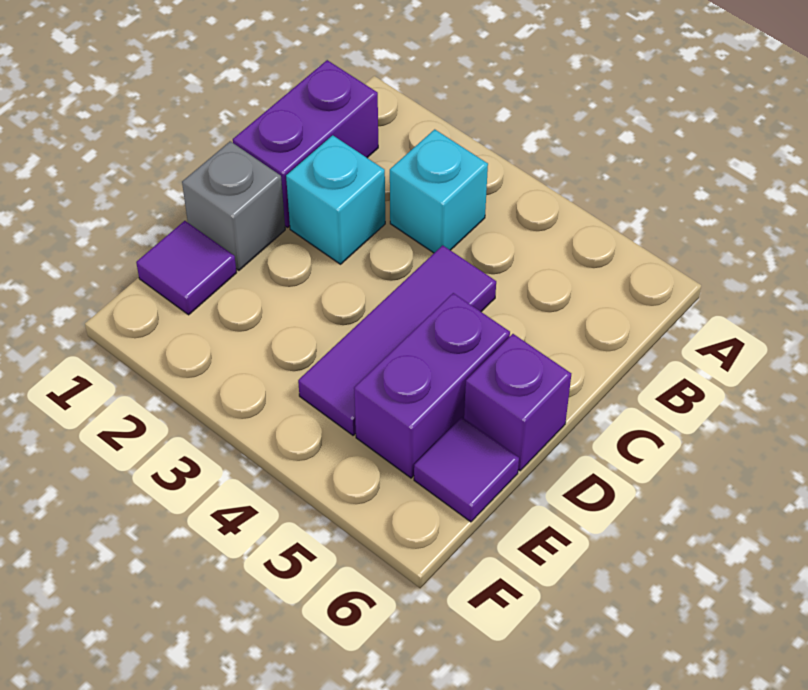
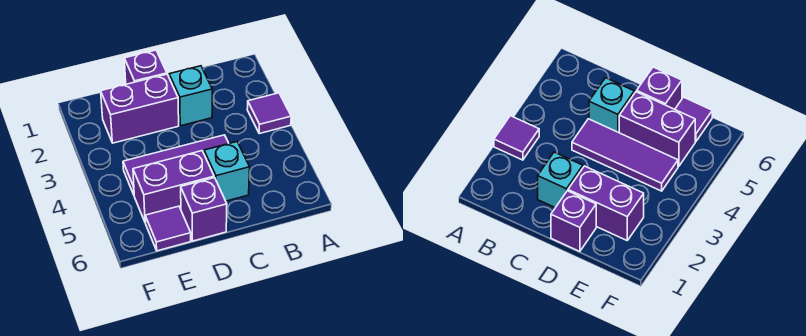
purple 1x2 brick [233,60,378,228] -> purple 1x2 brick moved to [101,74,179,143]
cyan 1x1 brick [390,129,488,253] -> cyan 1x1 brick moved to [204,142,250,201]
grey 1x1 brick [182,141,285,271] -> purple 1x1 brick [124,50,167,84]
purple 1x1 tile [136,221,237,315] -> purple 1x1 tile moved to [247,93,291,134]

